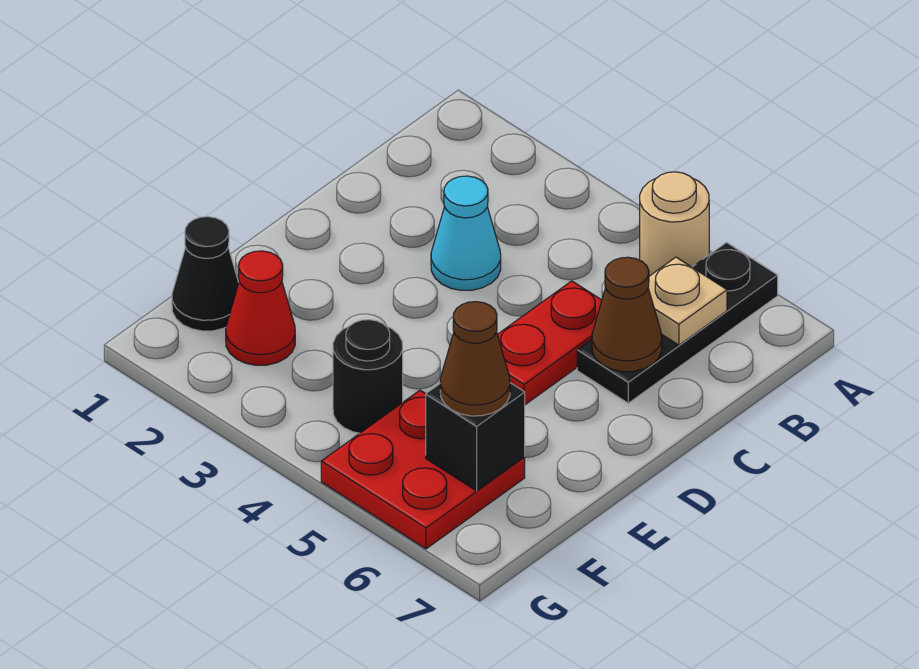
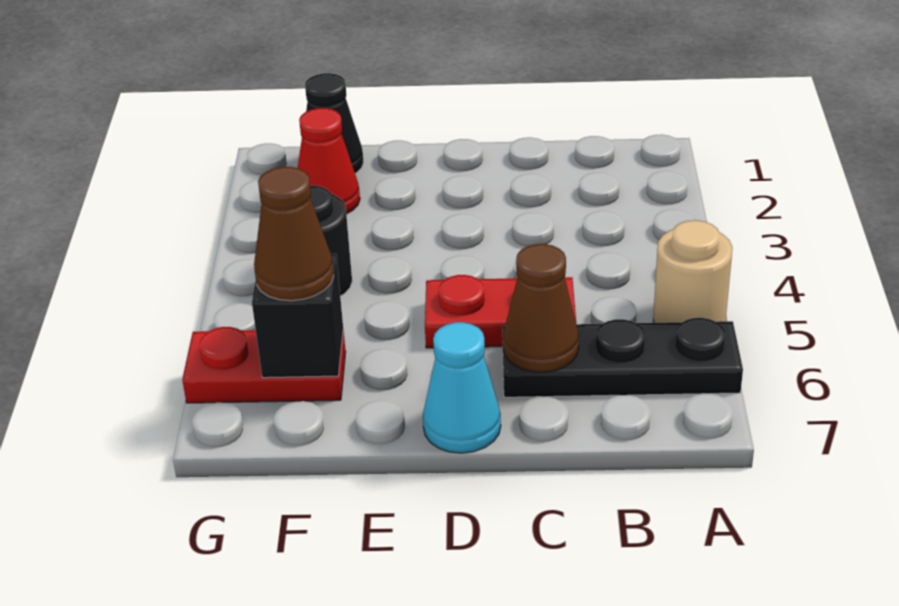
tan 1x1 plate [648,257,727,345] -> none
cyan 1x1 cone [431,176,501,290] -> cyan 1x1 cone moved to [423,322,501,453]
red 2x2 plate [321,390,525,549] -> red 1x2 plate [182,327,346,403]

